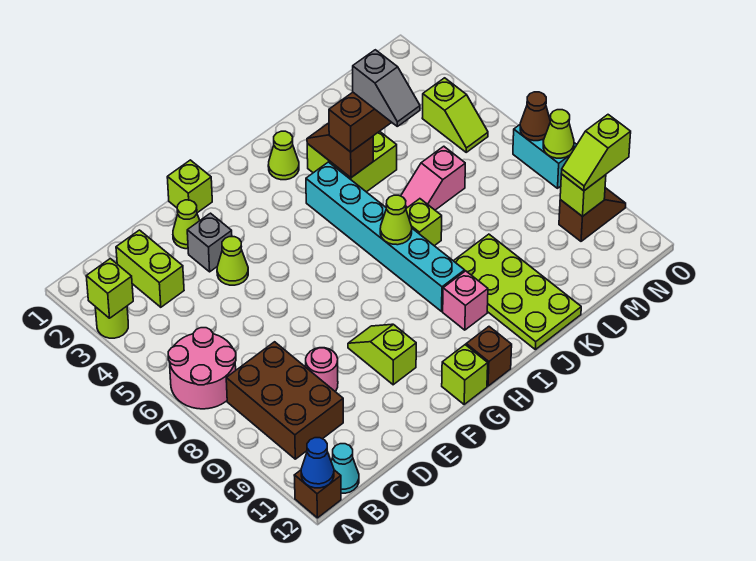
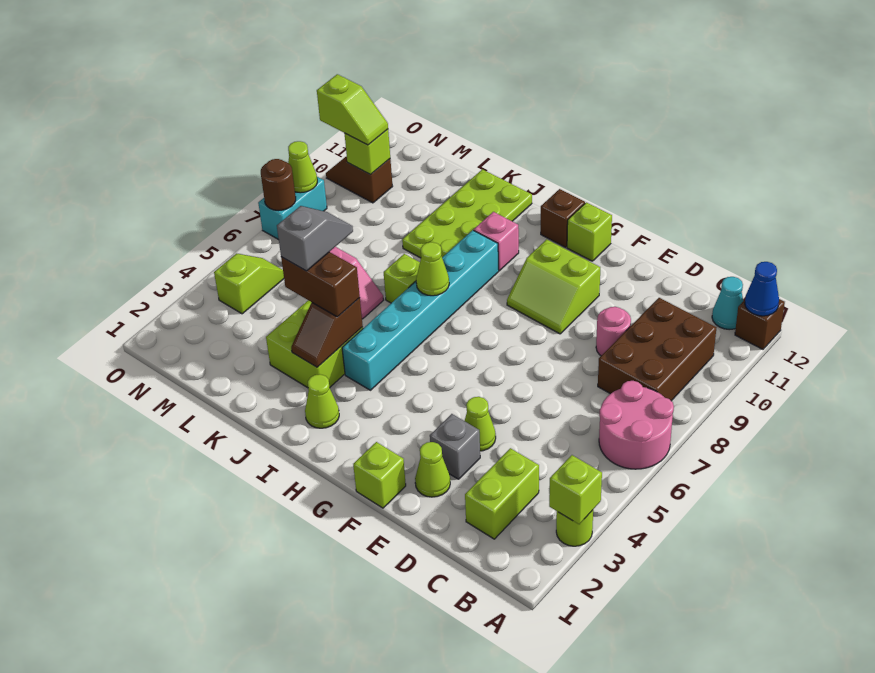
lime 1x2 slope [348,324,416,385] -> lime 2x2 slope [507,239,600,334]
brown 1x1 cone [520,92,550,141] -> brown 1x1 round brick [261,159,296,211]

